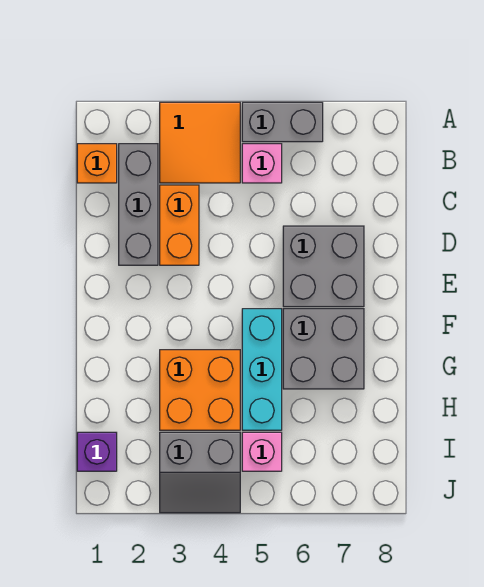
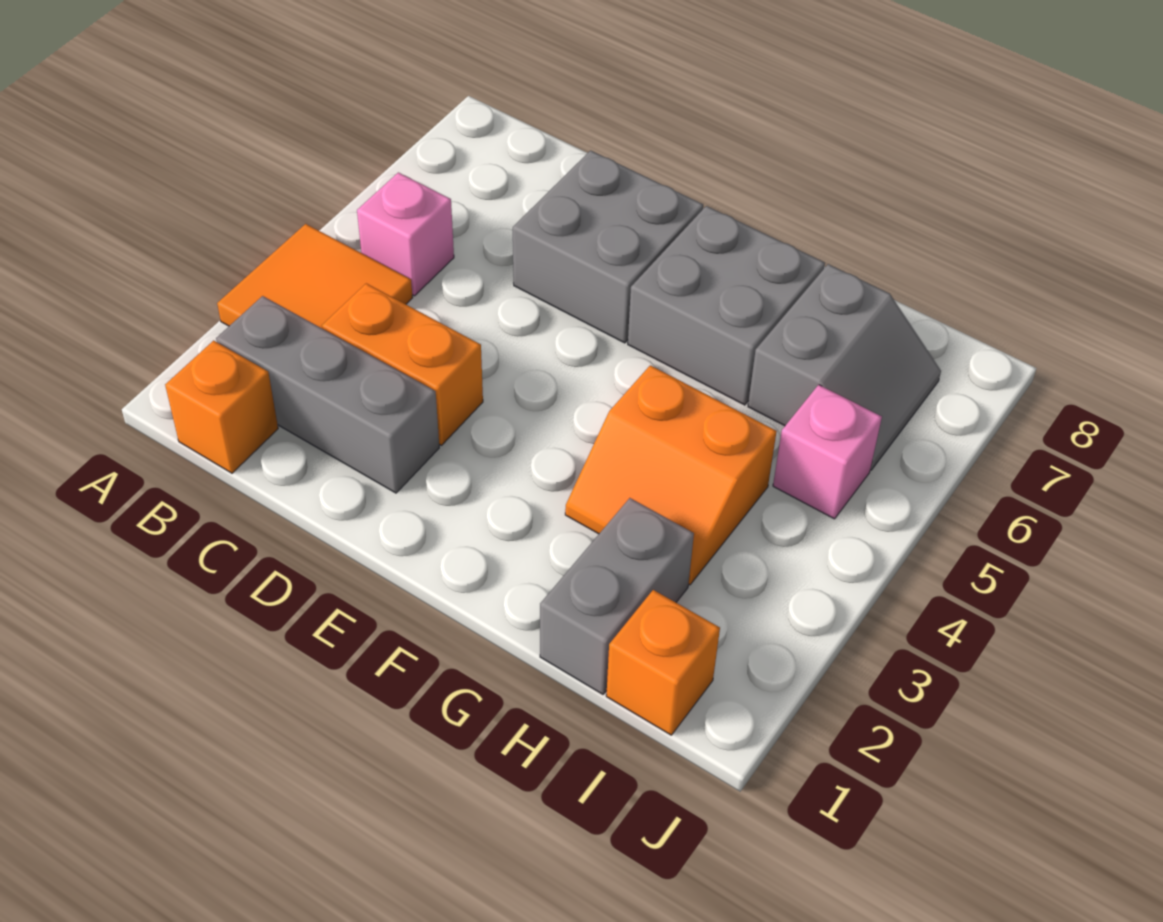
grey 1x2 brick [242,102,323,142] -> grey 1x2 brick moved to [540,498,694,694]
cyan 1x3 brick [242,309,282,430] -> none
orange 2x2 brick [160,350,240,430] -> orange 2x2 slope [565,365,777,585]
purple 1x1 brick [77,432,117,471] -> orange 1x1 brick [606,590,720,735]
grey 2x2 slope [160,432,240,513] -> grey 2x2 slope moved to [748,264,941,470]

